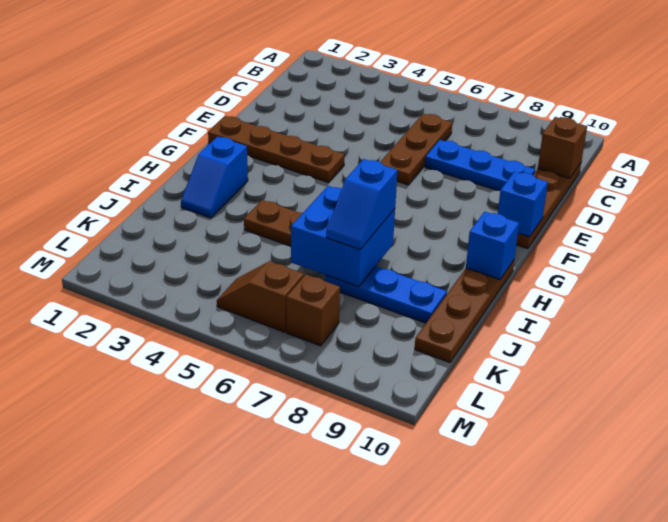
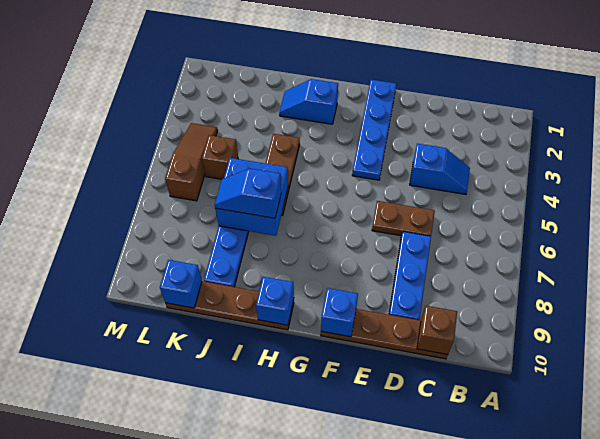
none -> blue 1x2 slope [410,144,470,194]
brown 1x3 plate [380,114,452,185] -> brown 1x2 plate [372,201,435,236]
brown 1x4 plate [208,116,345,182] -> blue 1x4 plate [352,80,396,180]
none -> blue 1x1 brick [160,260,202,308]
brown 1x2 slope [217,261,304,332] -> brown 1x3 slope [165,123,218,201]
brown 1x1 brick [286,274,340,346] -> brown 1x1 brick moved to [202,135,238,179]

